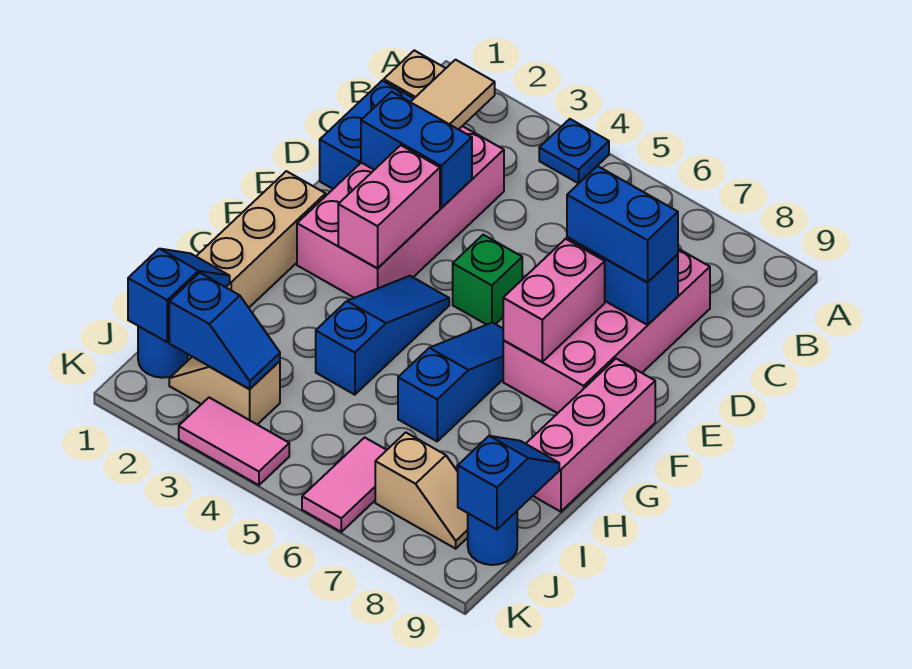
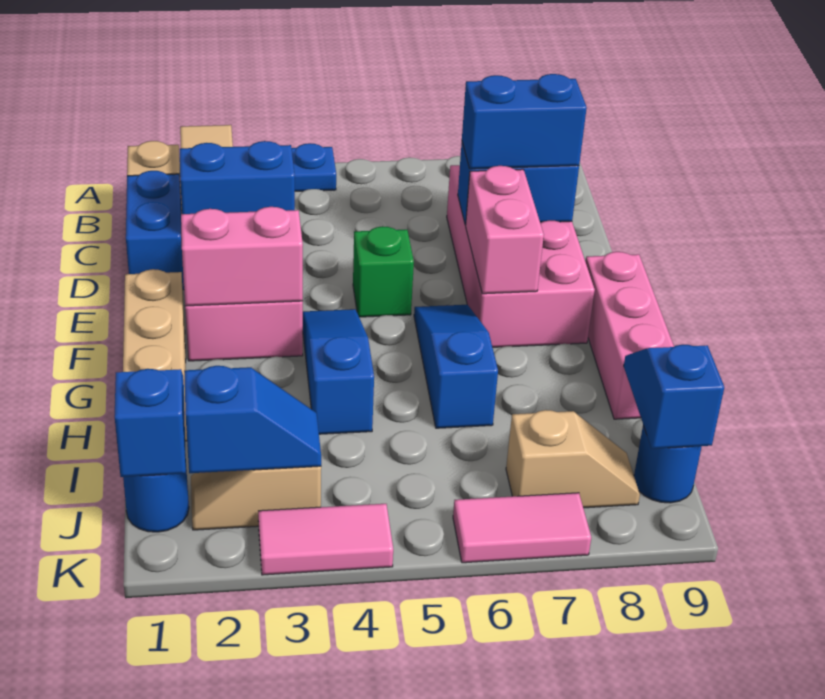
pink 1x2 brick [338,145,440,268] -> pink 1x2 brick turned to [181,207,303,306]
pink 1x2 tile [302,437,386,532] -> pink 1x2 tile turned to [453,493,591,563]

